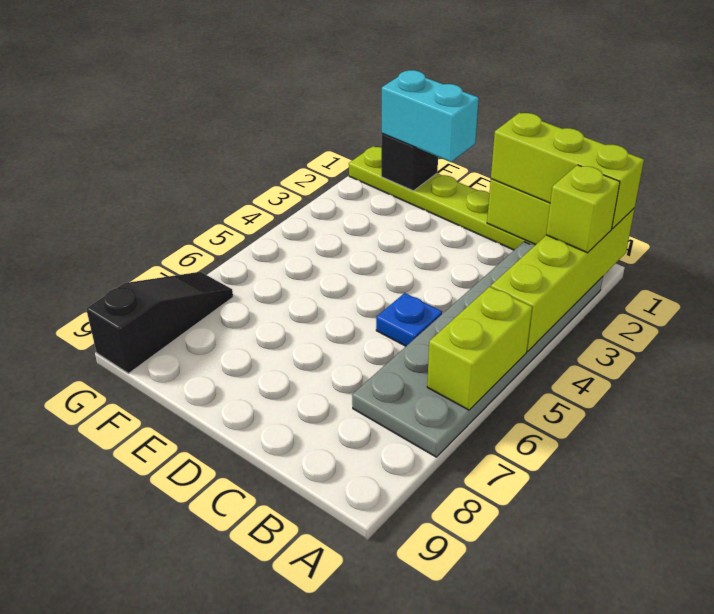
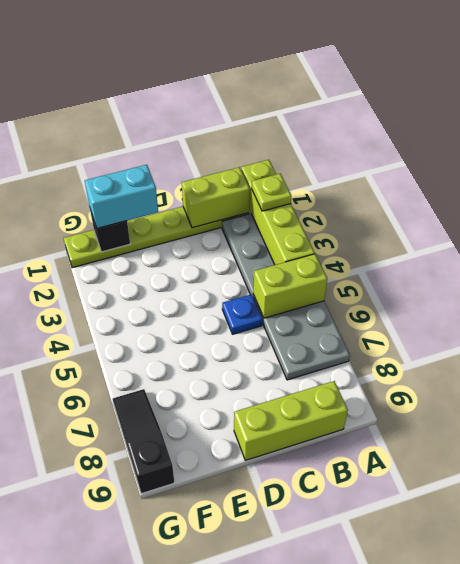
lime 1x3 brick [491,113,644,229] -> lime 1x3 brick moved to [234,381,348,460]
lime 1x1 brick [546,165,620,253] -> lime 1x1 plate [252,174,291,211]
lime 1x2 brick [427,287,532,410] -> lime 1x2 brick turned to [253,254,327,318]

